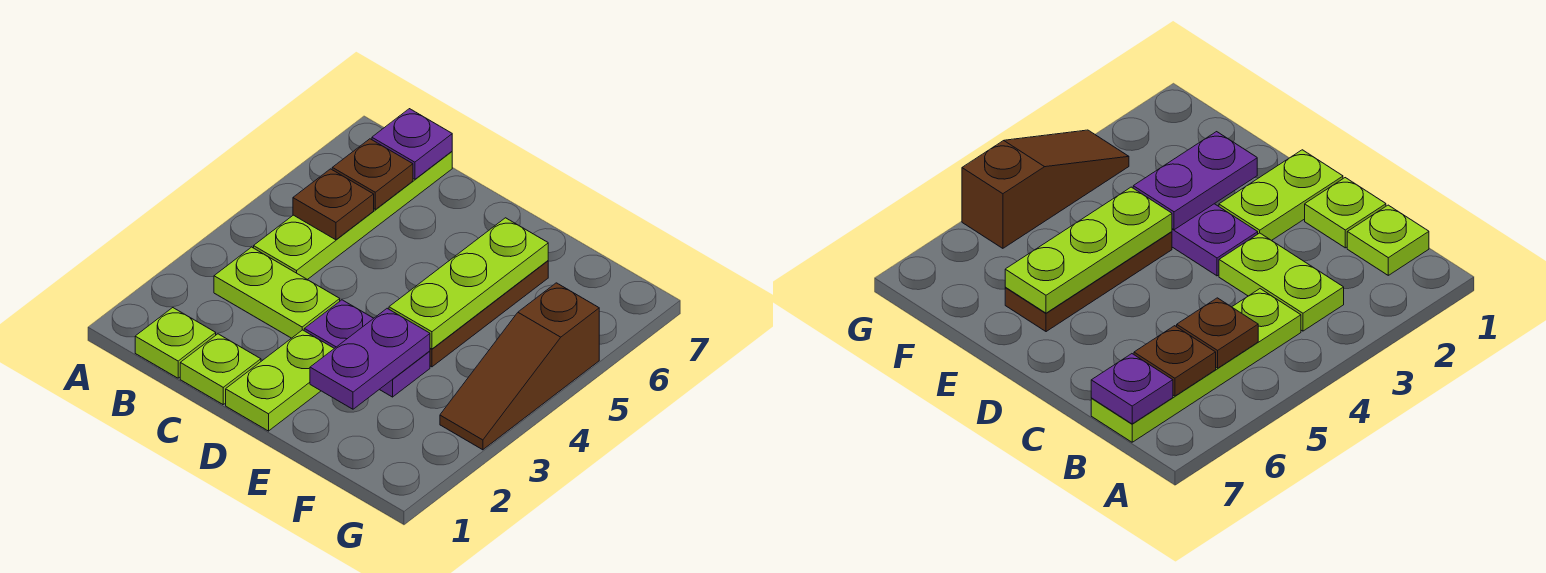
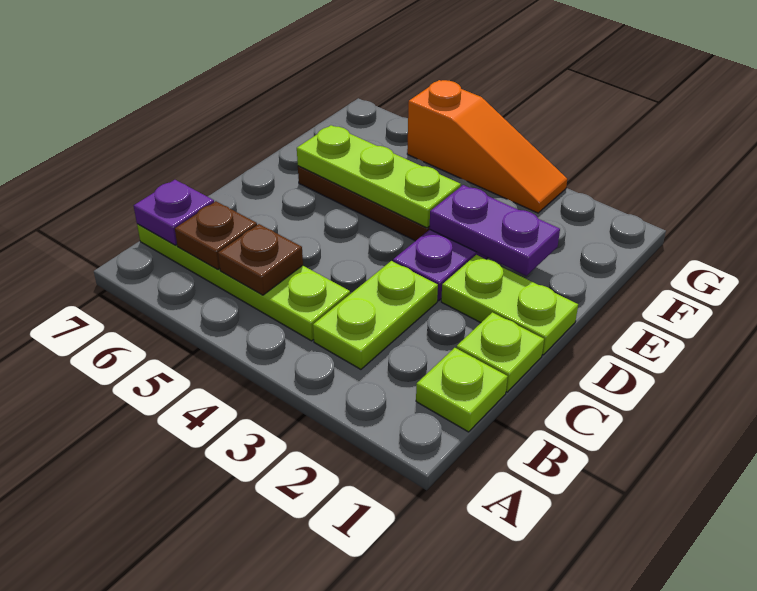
brown 1x3 slope [440,283,599,450] -> orange 1x3 slope [407,80,567,213]

